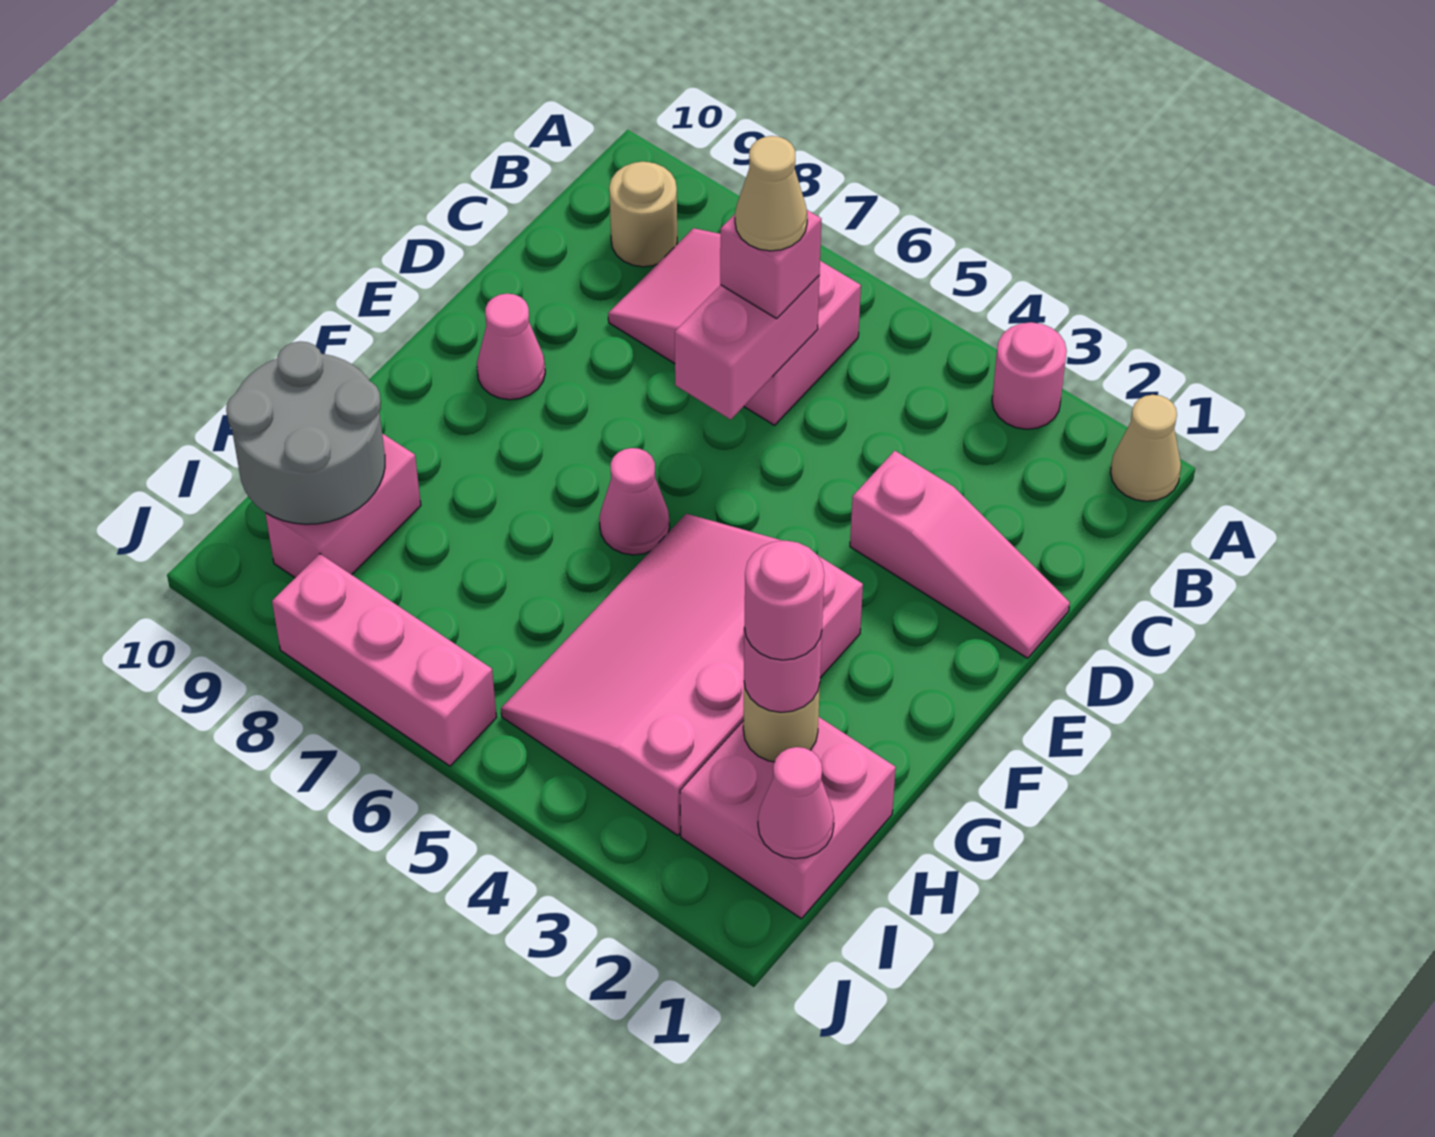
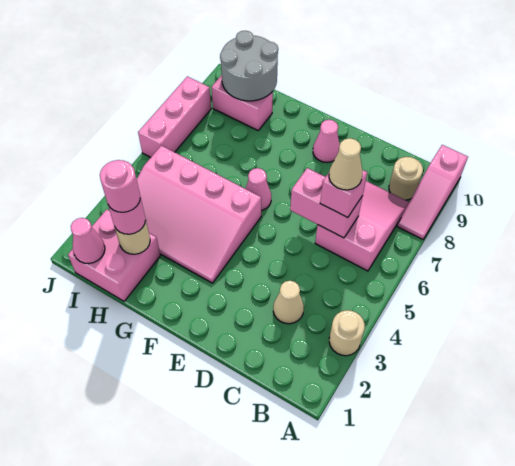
tan 1x1 cone [1110,395,1181,501] -> tan 1x1 cone moved to [273,281,304,324]
pink 1x1 round brick [992,322,1067,429] -> tan 1x1 round brick [329,310,365,356]
pink 1x3 slope [850,451,1070,658] -> pink 1x3 slope moved to [397,145,468,239]
pink 3x4 slope [501,514,863,835] -> pink 3x4 slope turned to [137,146,261,283]

